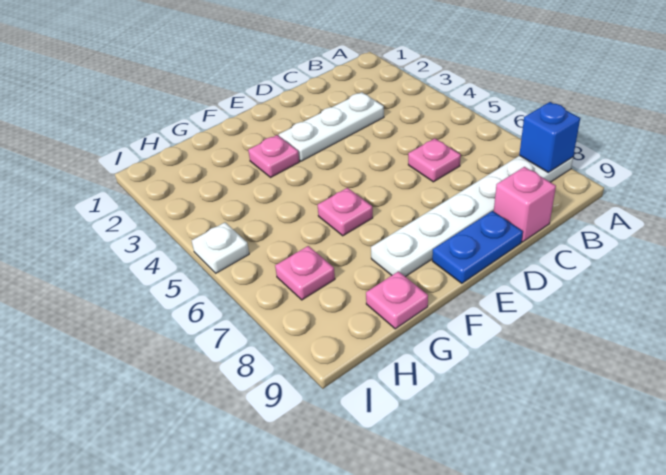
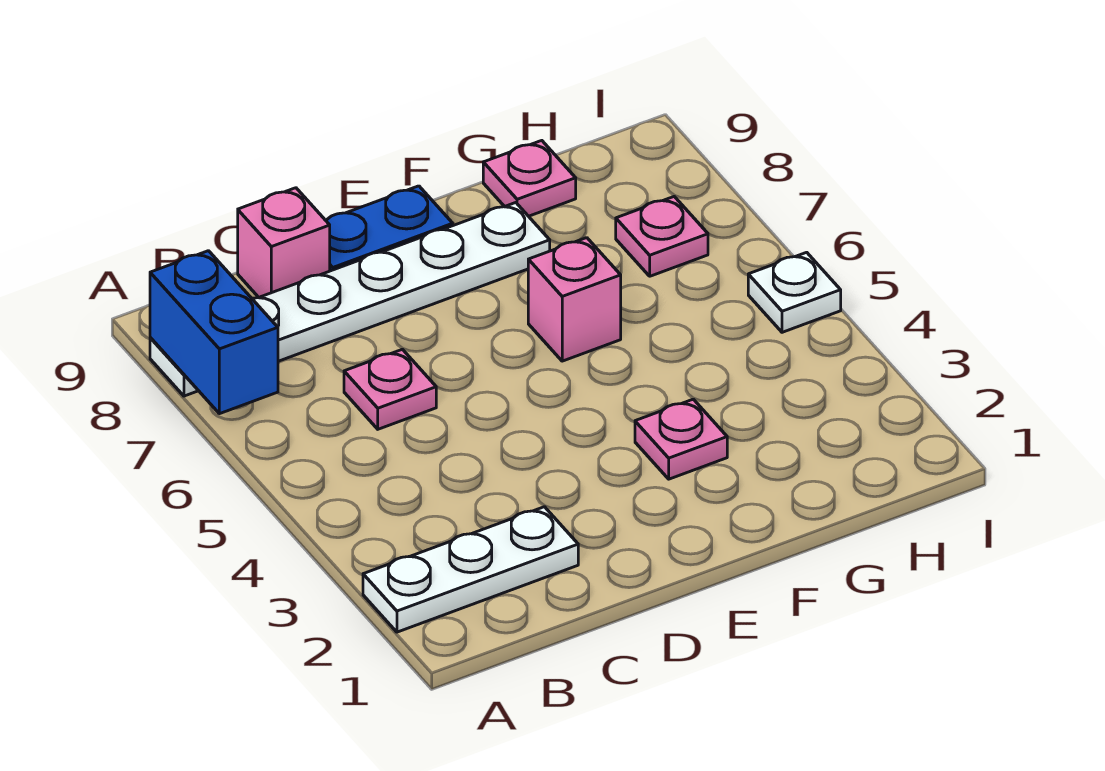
blue 1x1 brick [519,102,580,173] -> blue 1x2 brick [150,251,278,414]
white 1x3 plate [279,92,384,161] -> white 1x3 plate moved to [363,507,578,632]
pink 1x1 plate [318,188,373,236] -> pink 1x1 brick [528,238,621,361]

